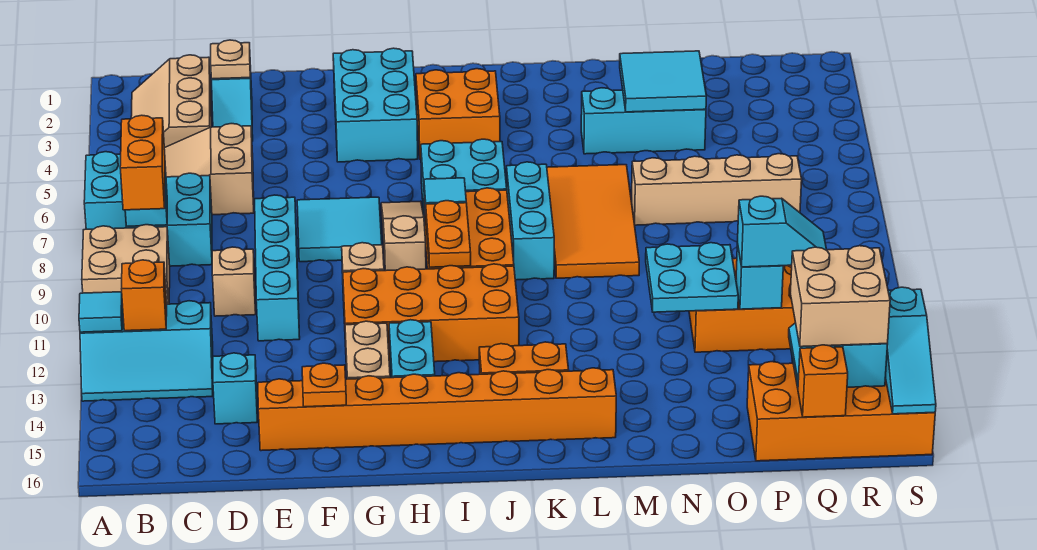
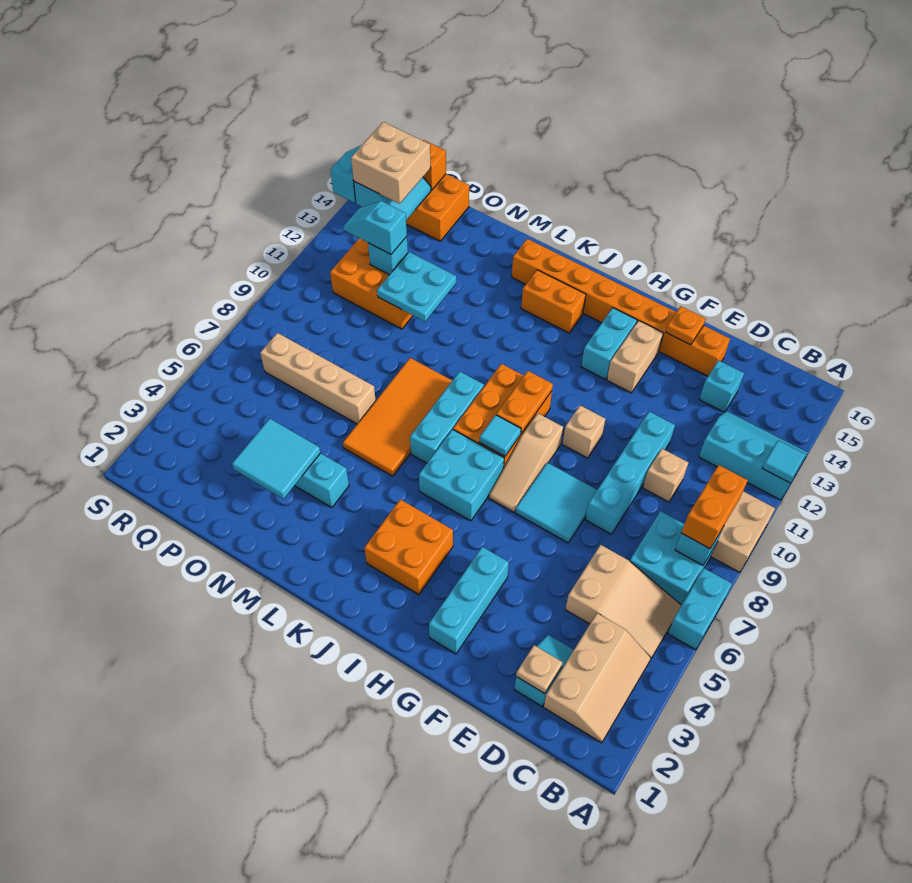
orange 1x1 brick [122,260,167,331] -> none
cyan 2x3 brick [333,48,418,162] -> cyan 1x3 brick [429,547,509,654]
orange 2x4 brick [343,264,519,363] -> none

